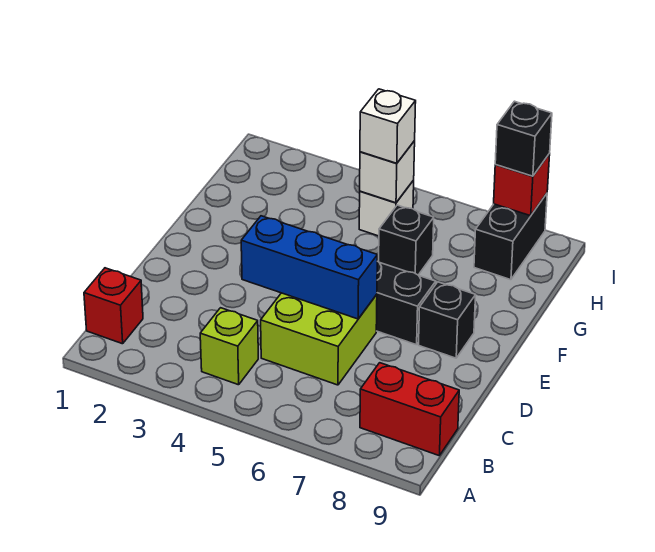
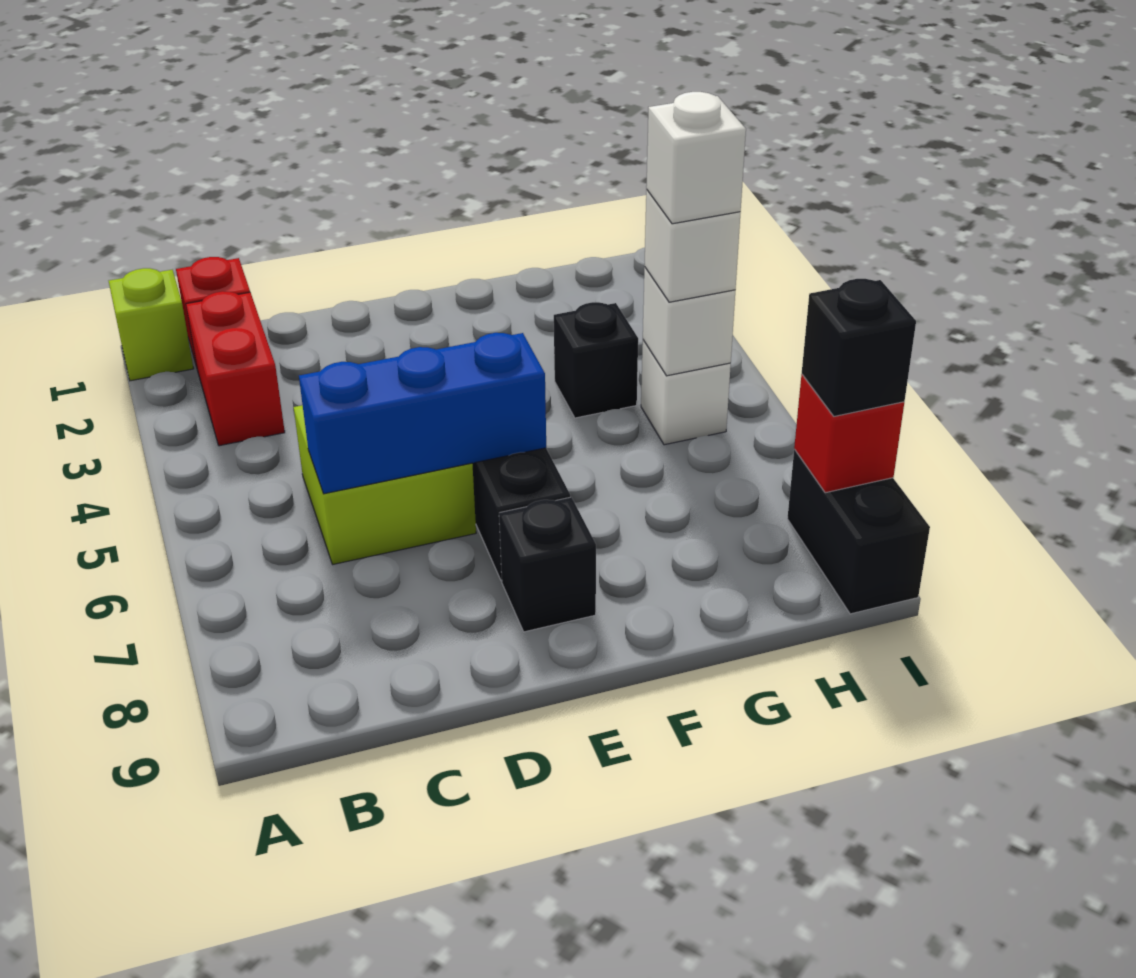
lime 1x1 brick [200,308,258,385] -> lime 1x1 brick moved to [109,268,194,381]
red 1x2 brick [360,363,459,455] -> red 1x2 brick moved to [186,291,285,446]
blue 1x3 brick [241,216,377,319] -> blue 1x3 brick turned to [299,333,546,494]
black 1x1 brick [379,205,434,275] -> black 1x1 brick moved to [554,302,638,418]
none -> white 1x1 brick [646,92,746,224]
black 1x2 brick [474,194,547,280] -> black 1x2 brick turned to [787,449,930,614]

